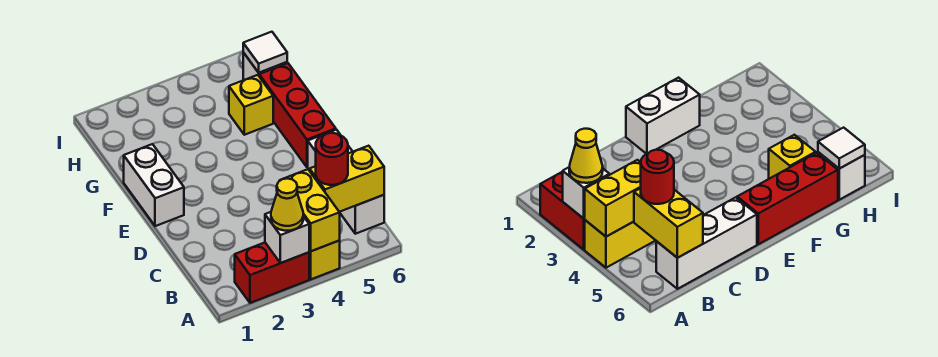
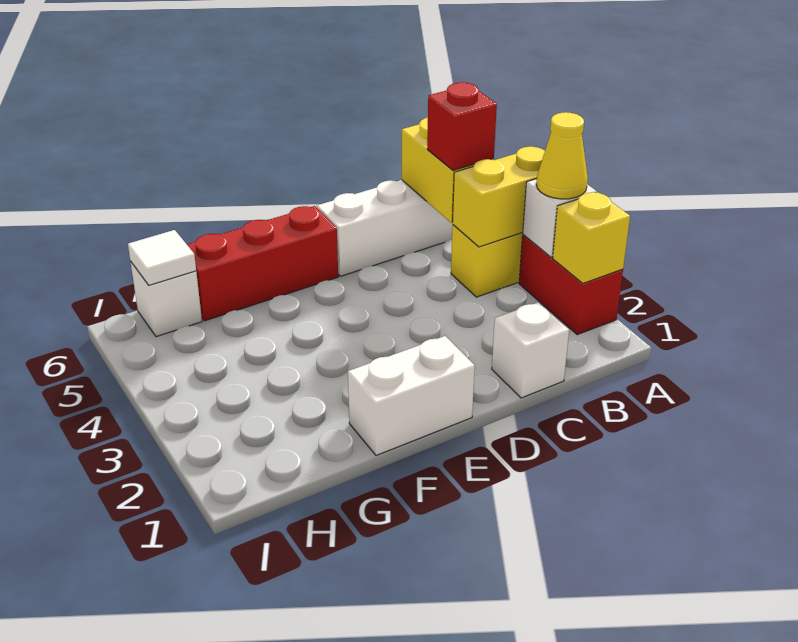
red 1x1 round brick [316,133,348,185] -> red 1x1 brick [427,82,497,170]
none -> white 1x1 brick [492,302,569,398]
yellow 1x1 brick [229,75,273,135] -> yellow 1x1 brick moved to [553,192,630,283]

